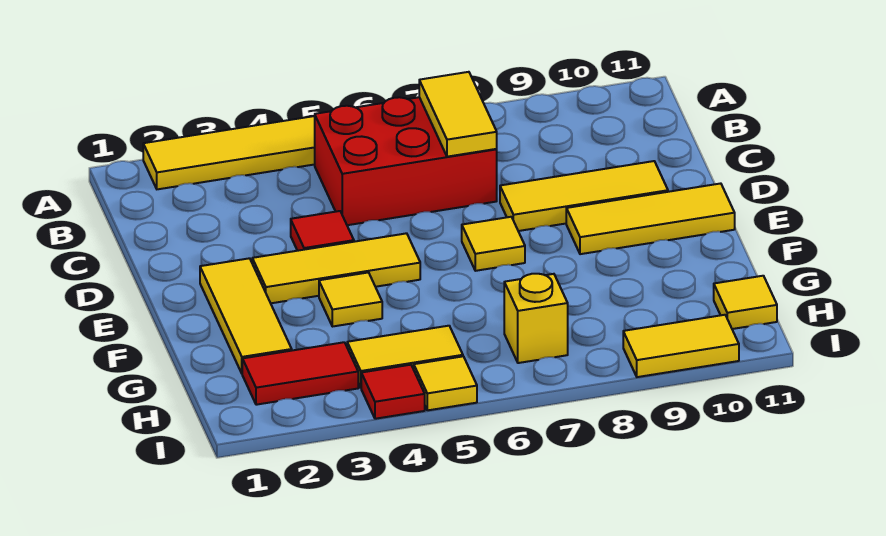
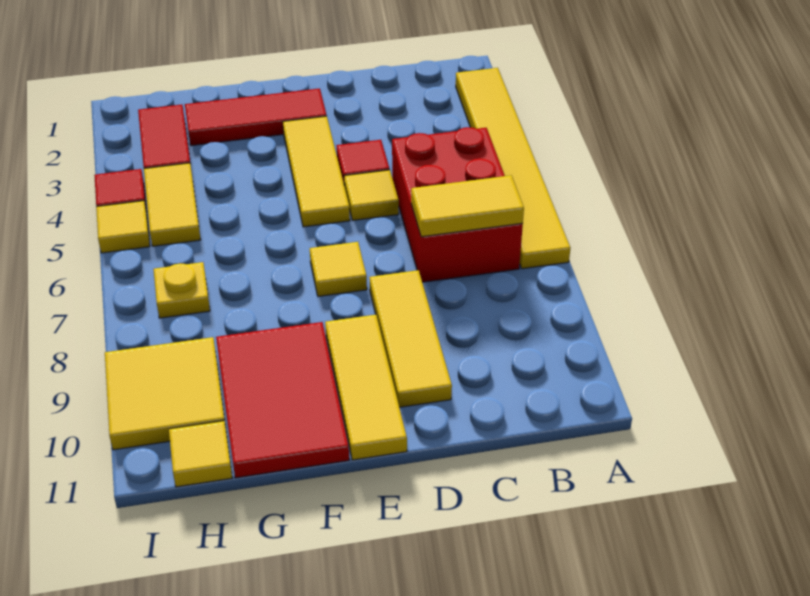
yellow 1x3 tile [200,258,292,373] -> red 1x3 tile [185,89,327,146]
yellow 1x1 tile [319,272,382,327] -> yellow 1x1 tile moved to [344,170,399,220]
none -> red 2x3 tile [216,322,349,478]
yellow 1x1 brick [504,274,568,363] -> yellow 1x1 plate [153,262,210,318]
yellow 1x2 tile [623,315,739,377] -> yellow 2x2 tile [105,337,225,450]

